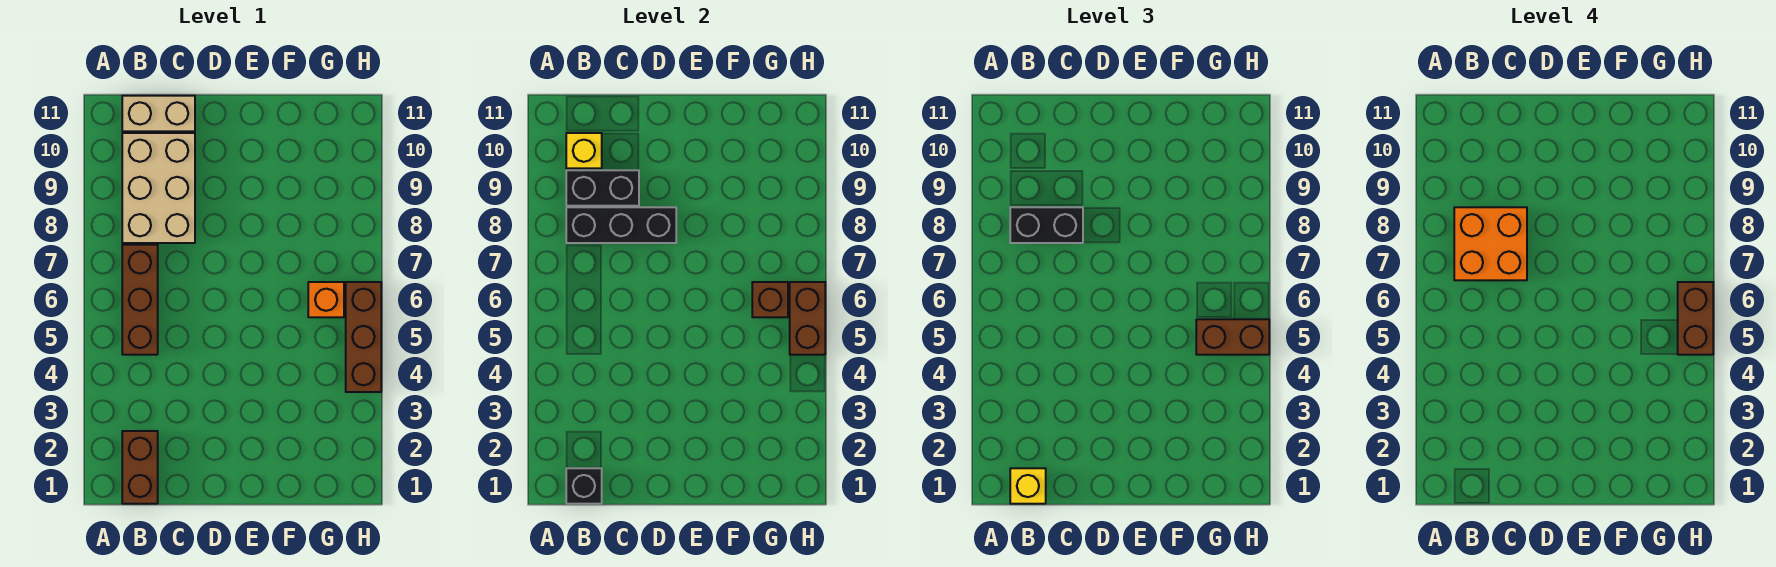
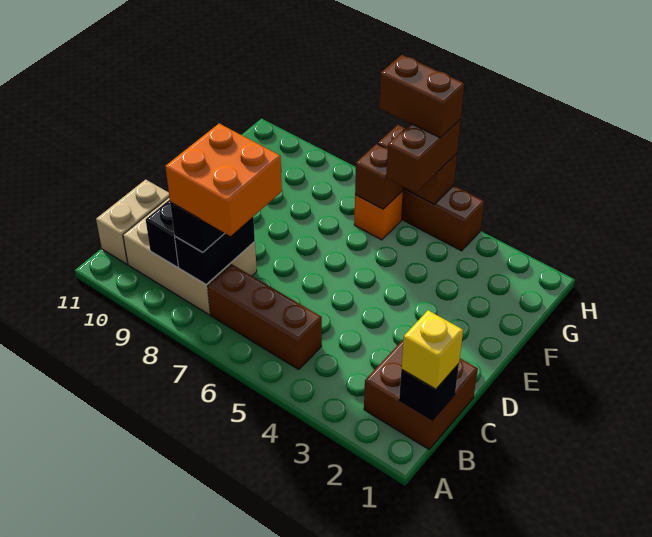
brown 1x2 brick [122,431,158,504] -> brown 2x2 brick [364,339,478,449]
black 1x3 brick [566,207,676,243] -> black 1x2 brick [175,217,255,284]
yellow 1x1 brick [566,133,602,168] -> none

